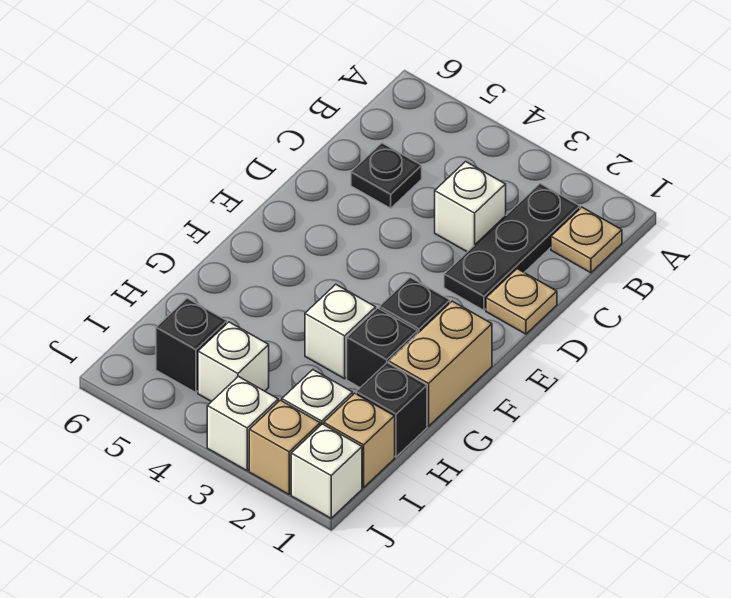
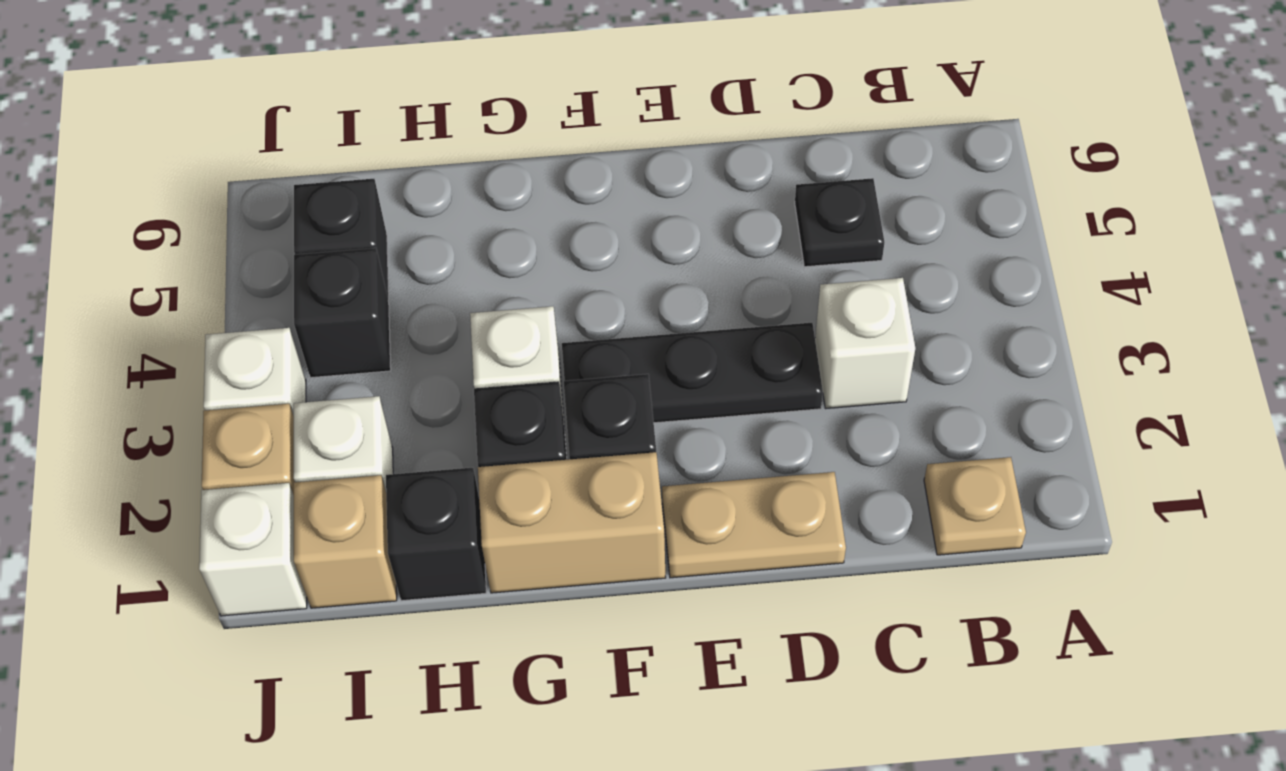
black 1x3 plate [444,184,580,310] -> black 1x3 plate moved to [562,323,823,423]
tan 1x1 plate [486,269,557,334] -> tan 1x2 plate [662,472,846,578]
white 1x1 brick [198,322,269,402] -> black 1x1 brick [294,248,391,378]

